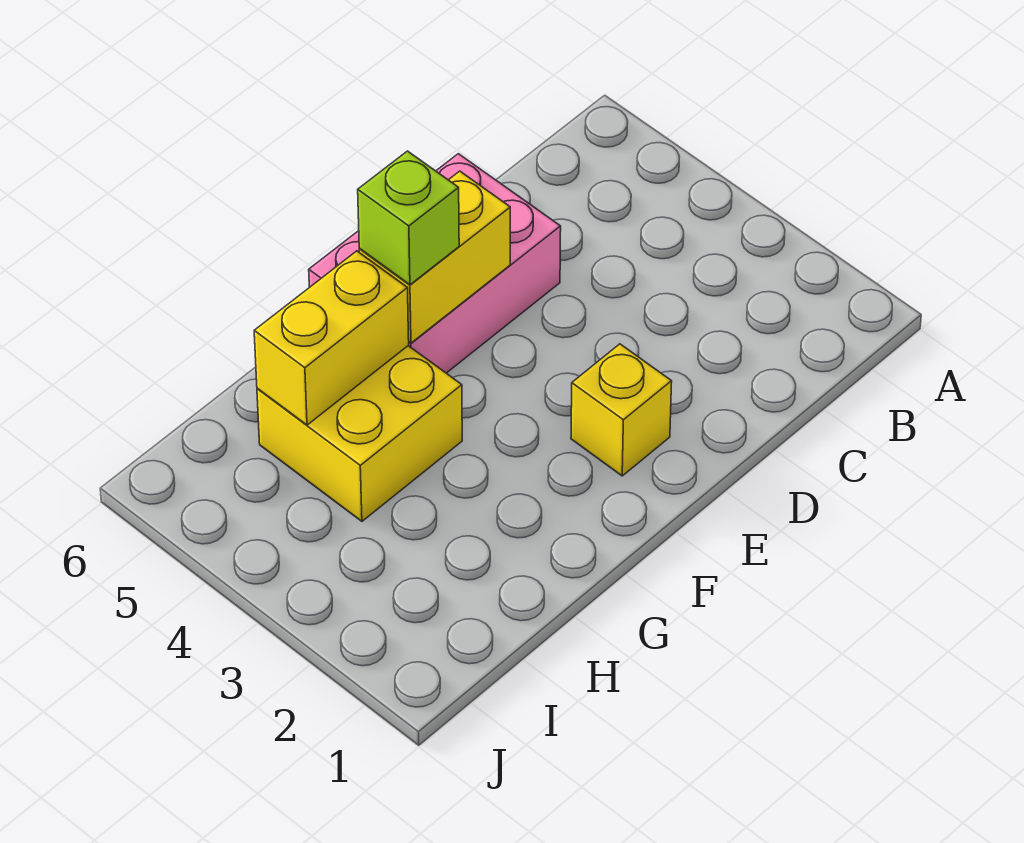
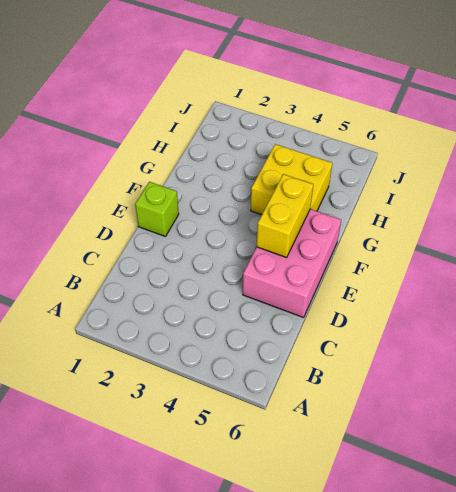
yellow 1x1 brick [571,344,672,476] -> none
lime 1x1 brick [358,151,459,285] -> lime 1x1 brick moved to [135,182,179,237]
yellow 1x2 brick [254,251,409,425] -> none

